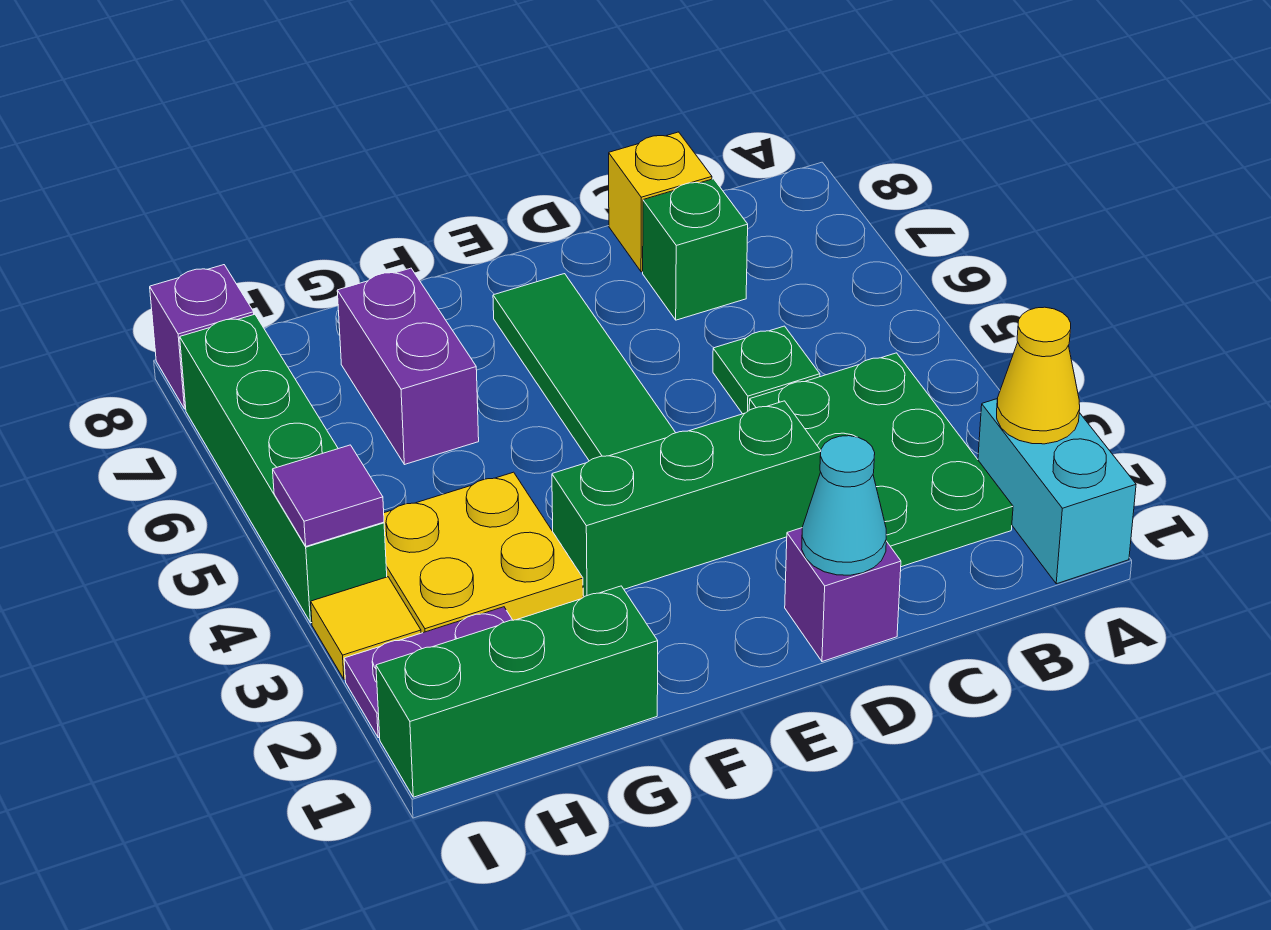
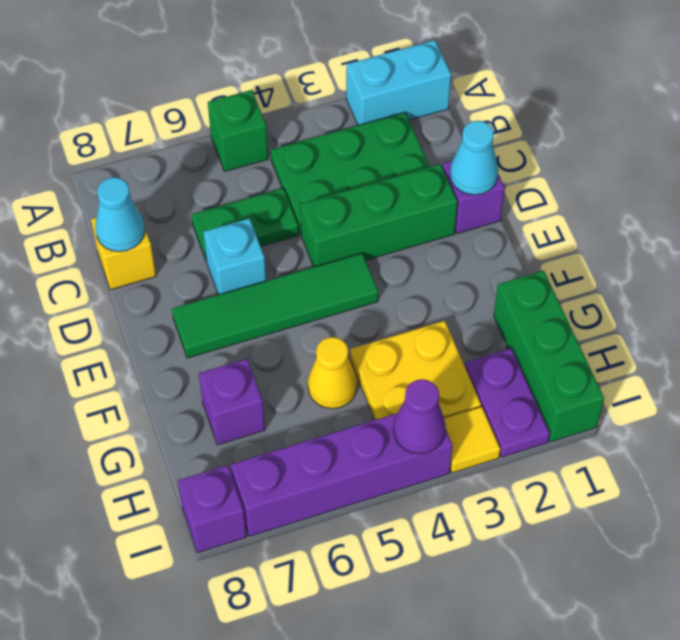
yellow 1x1 cone [997,307,1080,444] -> yellow 1x1 cone moved to [308,337,357,409]
green 1x1 plate [713,326,820,414] -> green 1x2 plate [191,188,298,262]
green 1x1 brick [643,179,748,320] -> green 1x1 brick moved to [208,90,268,171]
none -> cyan 1x1 cone [95,177,145,252]
green 1x3 brick [552,401,821,597] -> green 1x3 brick turned to [300,164,458,267]
none -> cyan 1x1 brick [203,218,266,295]
purple 1x2 brick [337,268,479,465] -> purple 1x1 brick [199,359,265,445]
green 1x4 brick [180,314,387,623] -> purple 1x4 brick [231,413,453,537]
purple 1x1 tile [273,445,384,546] -> purple 1x1 cone [393,379,446,454]

